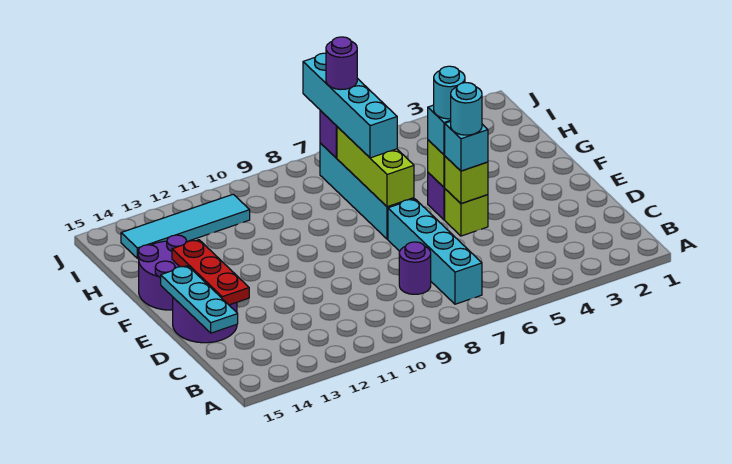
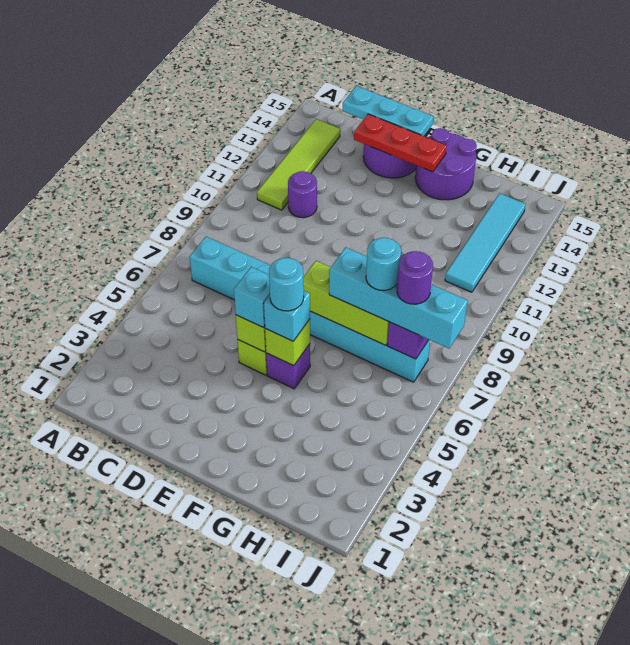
none -> lime 1x4 tile [257,119,340,210]
purple 1x1 round brick [399,242,431,294] -> purple 1x1 round brick moved to [288,171,317,218]
cyan 1x1 round brick [451,83,482,135] -> cyan 1x1 round brick moved to [366,238,401,290]

